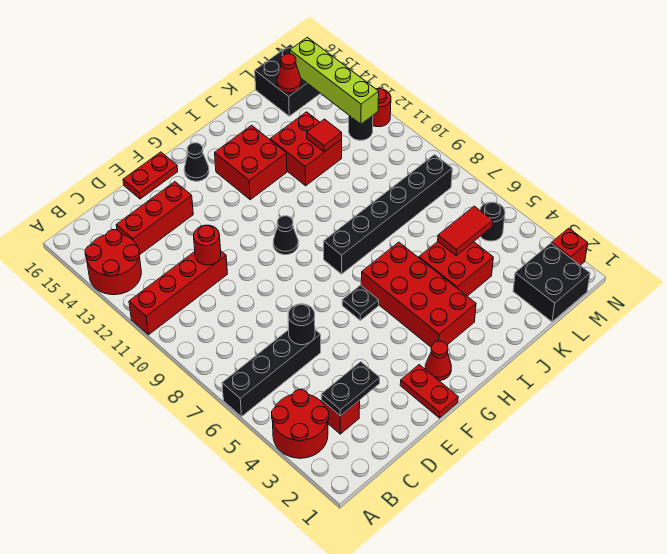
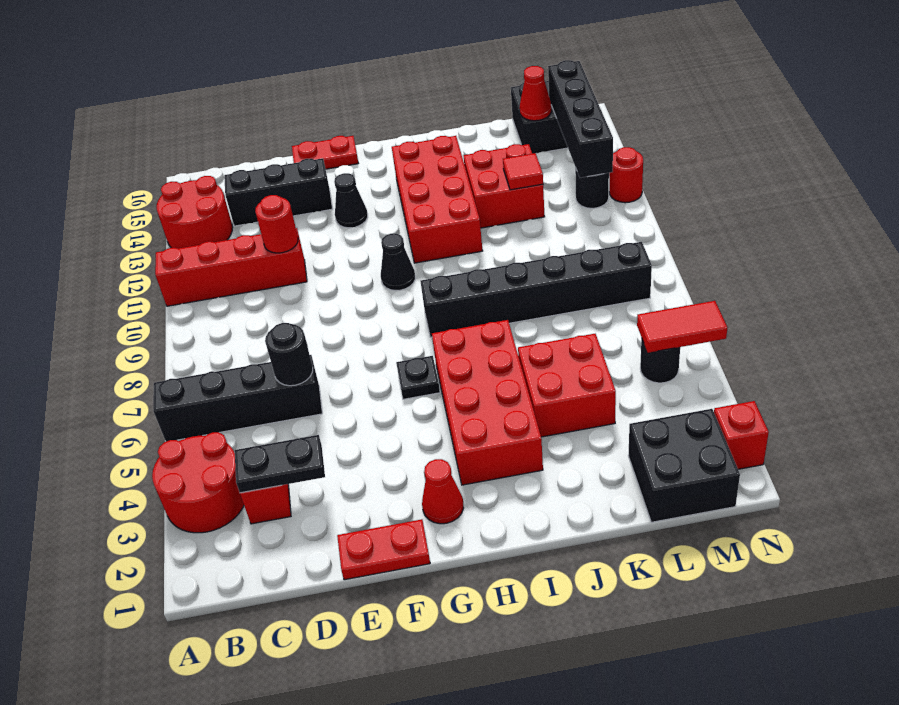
red 1x3 brick [116,182,193,254] -> black 1x3 brick [224,158,332,226]
red 1x2 plate [400,365,458,418] -> red 1x2 plate turned to [337,519,430,580]
black 1x1 cone [184,143,209,181] -> black 1x1 cone moved to [334,173,368,228]
red 2x2 brick [215,125,287,200] -> red 2x4 brick [392,136,483,263]
red 1x2 tile [438,206,493,256] -> red 1x2 tile moved to [637,301,727,353]
lime 1x4 brick [290,37,379,124] -> black 1x4 brick [548,60,613,178]

